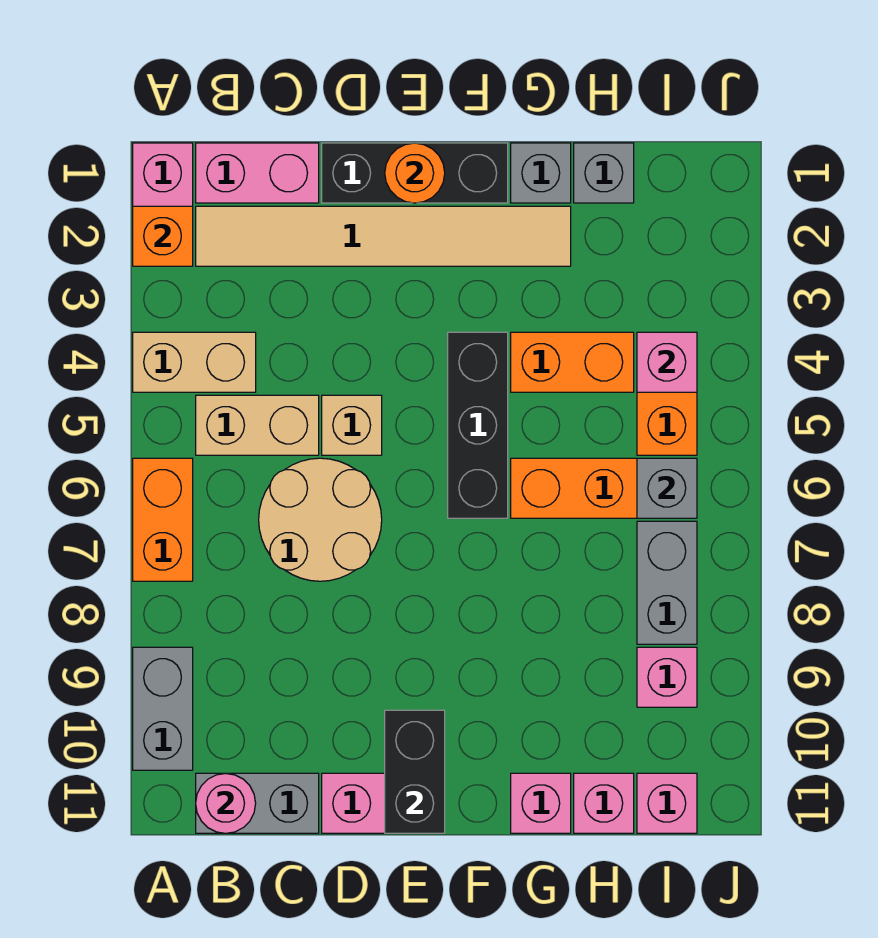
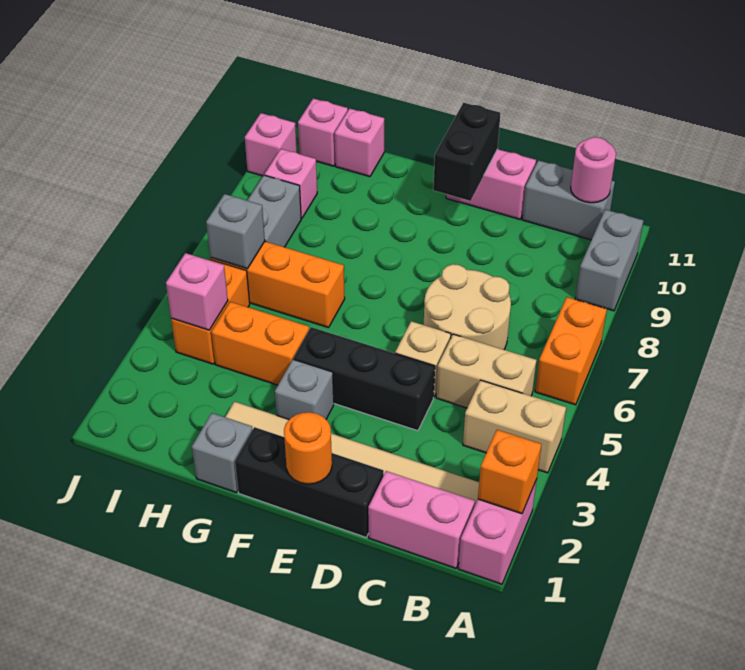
black 1x3 brick [448,332,508,518] -> black 1x3 brick turned to [294,327,435,431]
pink 1x1 brick [511,773,571,833] -> pink 1x1 brick moved to [245,113,297,176]
grey 1x1 brick [574,143,634,203] -> grey 1x1 brick moved to [275,359,334,419]

